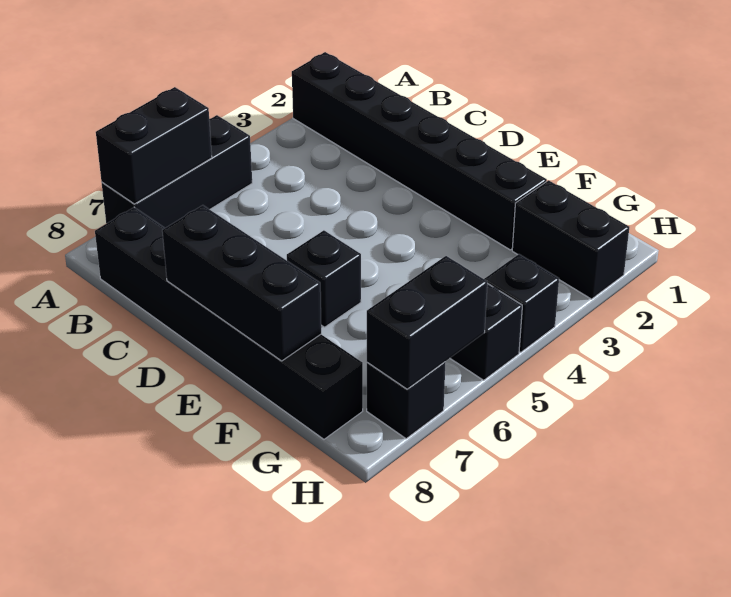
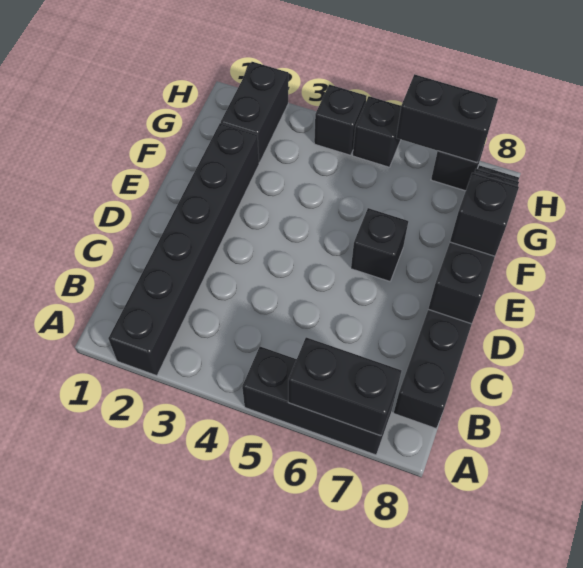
none -> black 1x1 brick [450,173,519,256]

